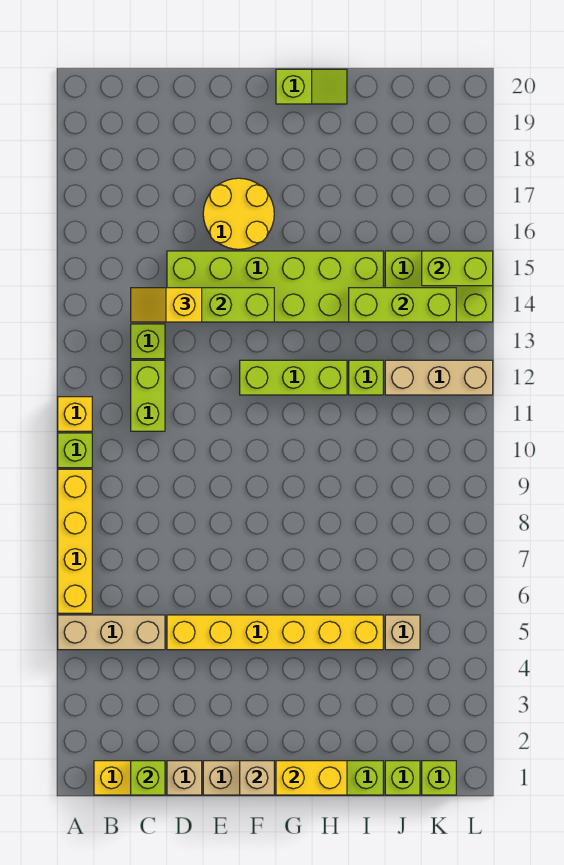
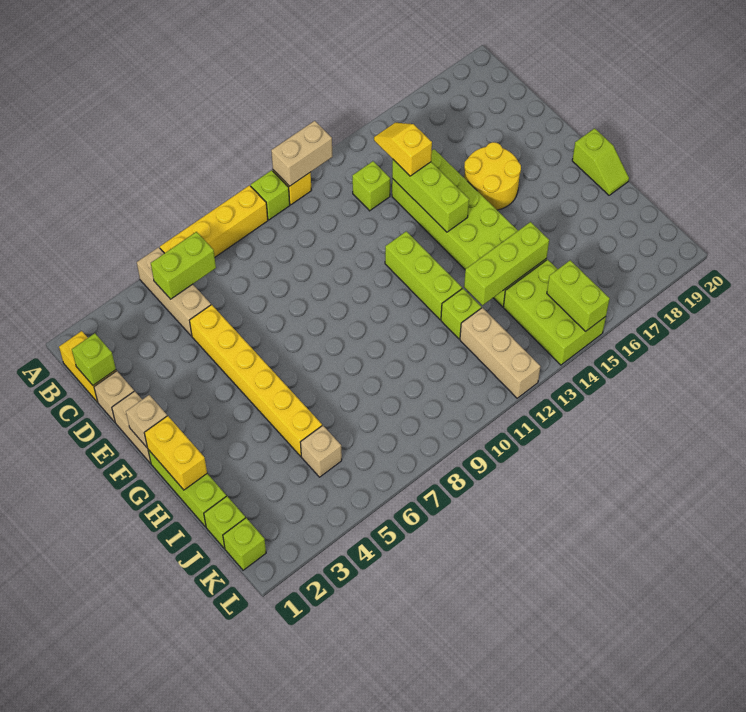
none -> tan 1x2 brick [271,121,333,186]
lime 1x2 brick [131,360,165,431] -> lime 1x2 brick moved to [151,232,216,299]
lime 1x3 brick [349,288,456,322] -> lime 1x3 brick turned to [464,222,549,305]

